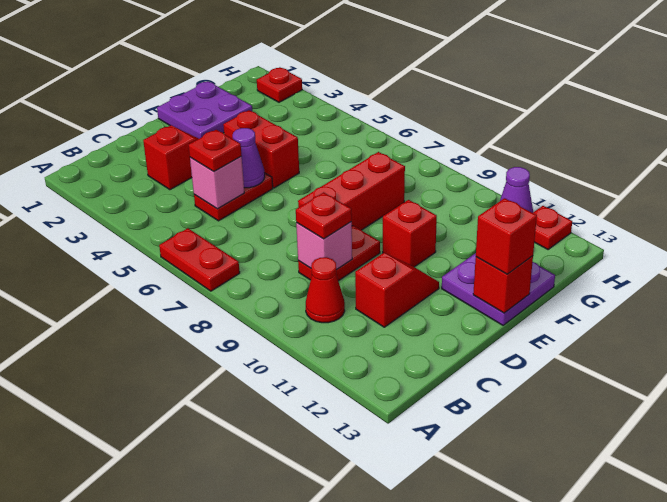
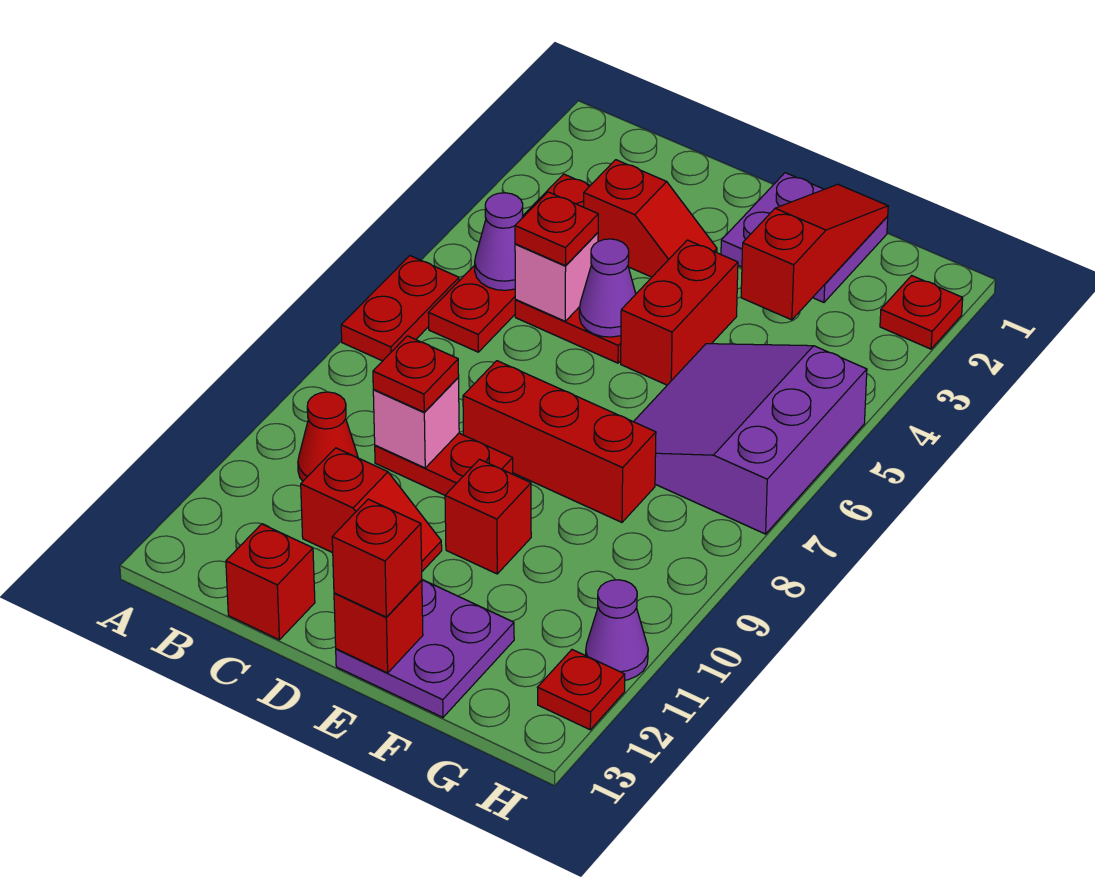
none -> red 1x4 plate [428,174,590,352]
none -> purple 1x1 cone [475,193,523,290]
none -> red 1x1 brick [226,524,315,640]
none -> red 1x3 slope [741,184,888,320]
none -> purple 3x3 slope [634,344,867,534]

